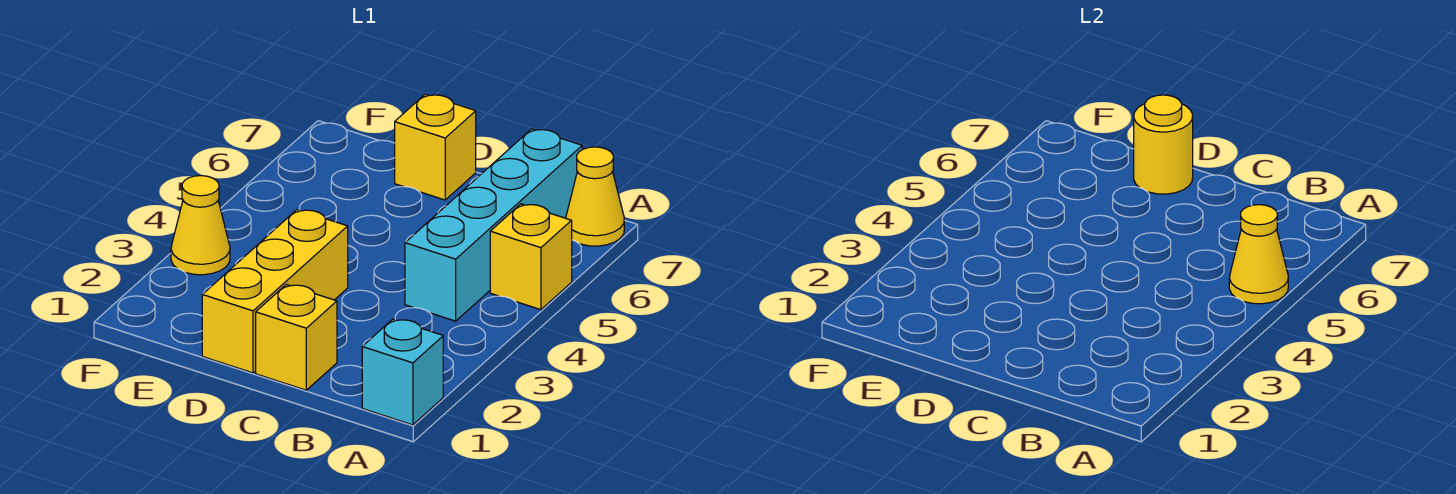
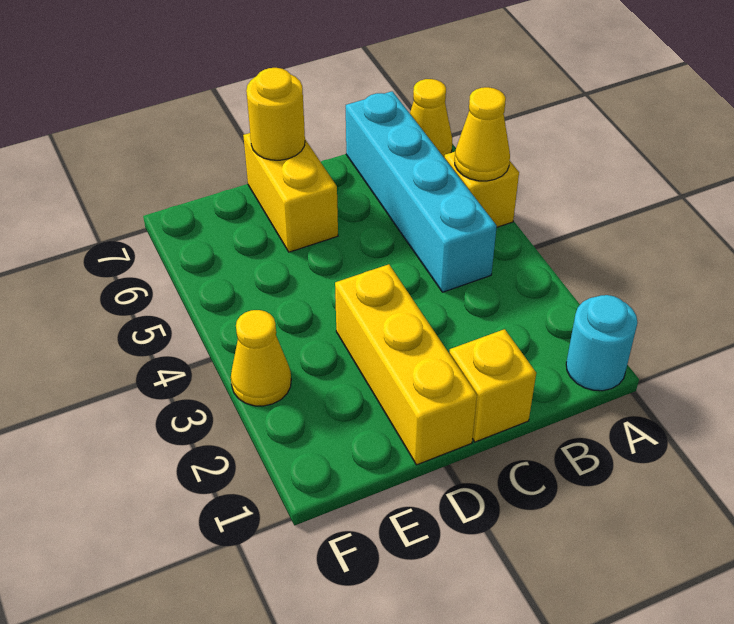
cyan 1x1 brick [362,319,443,425] -> cyan 1x1 round brick [566,295,637,391]
yellow 1x1 brick [395,94,476,200] -> yellow 1x2 brick [243,133,338,252]

